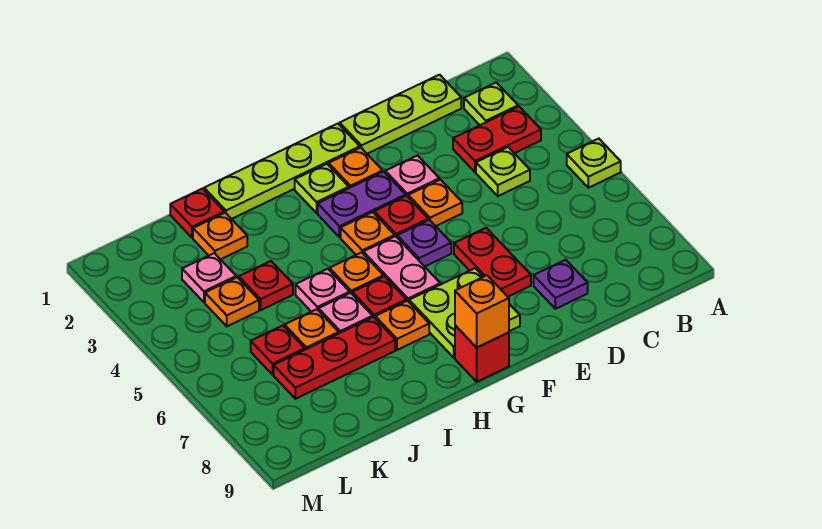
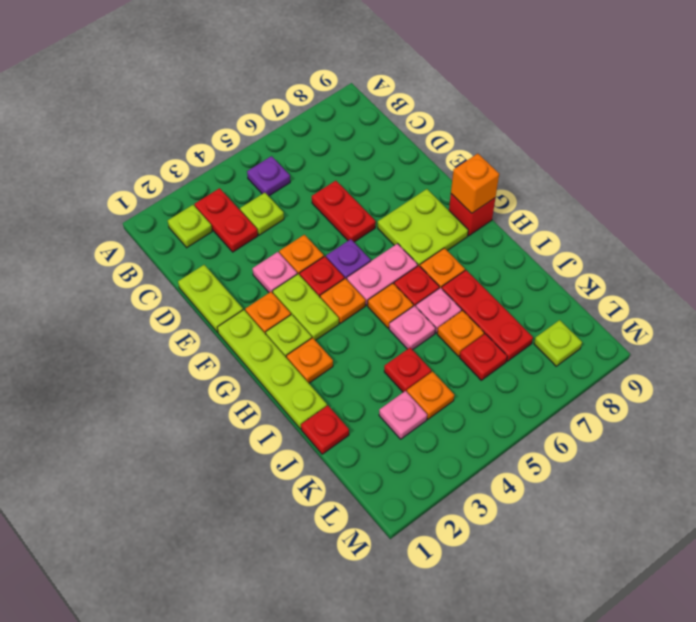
lime 1x1 plate [567,139,621,188] -> lime 1x1 plate moved to [534,320,582,366]
lime 1x3 plate [340,75,461,154] -> lime 1x2 plate [178,265,243,332]
purple 1x1 plate [534,260,588,309] -> purple 1x1 plate moved to [247,156,290,196]
red 1x2 plate [454,228,531,297] -> red 1x2 plate turned to [312,181,376,242]
purple 1x2 plate [318,172,406,237] -> lime 1x2 plate [273,274,339,341]
orange 1x1 plate [193,213,247,259] -> orange 1x1 plate moved to [286,338,333,383]

